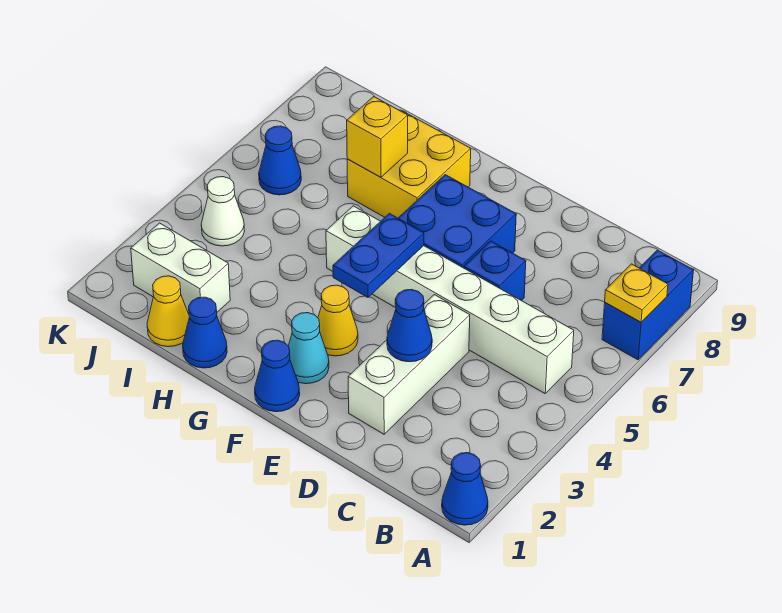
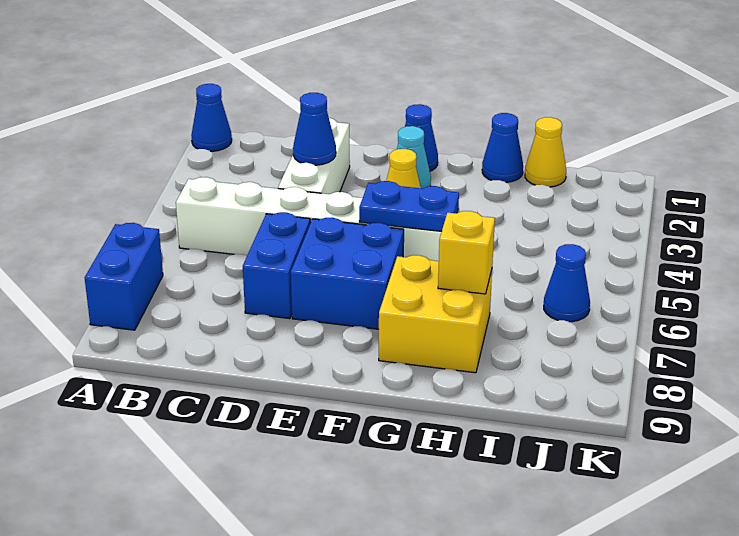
yellow 1x1 plate [605,264,668,322] -> none
blue 1x1 brick [464,241,526,301] -> blue 1x2 brick [243,212,310,319]
blue 1x2 plate [333,213,424,297] -> blue 1x2 plate turned to [359,181,459,231]
white 1x2 brick [131,223,230,314] -> none
white 1x1 cone [201,177,245,246] -> none

